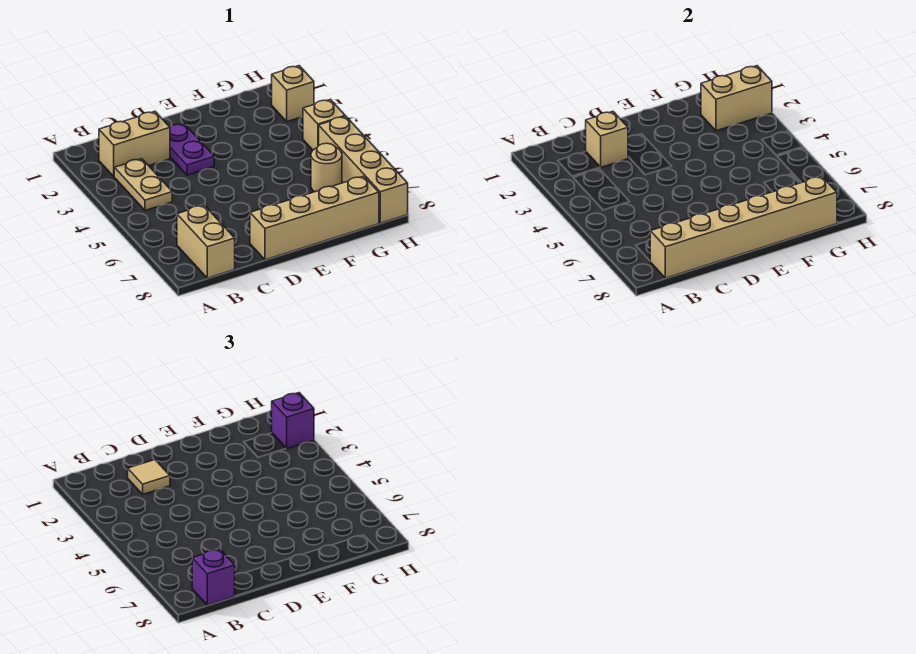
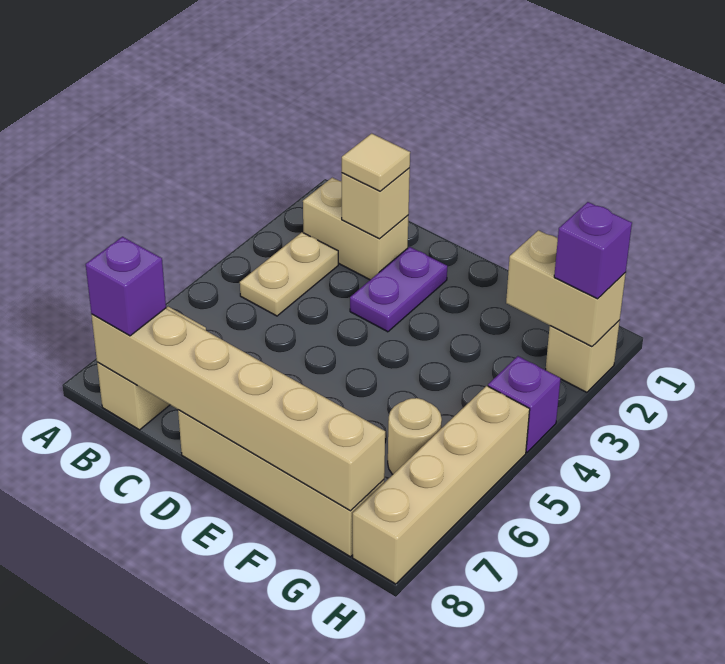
tan 1x1 brick [303,99,345,150] -> purple 1x1 brick [488,356,561,452]

